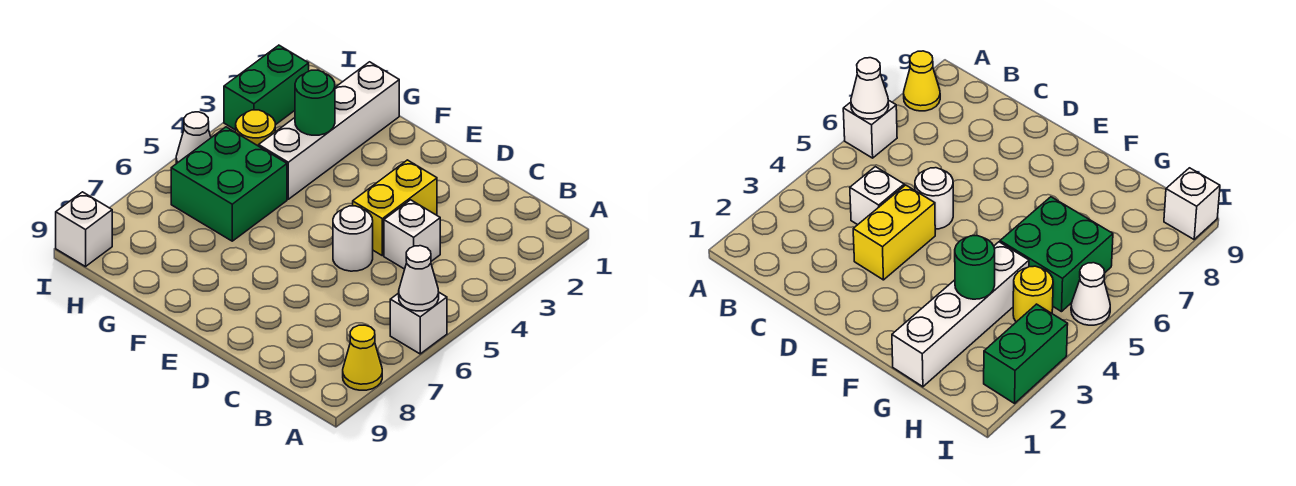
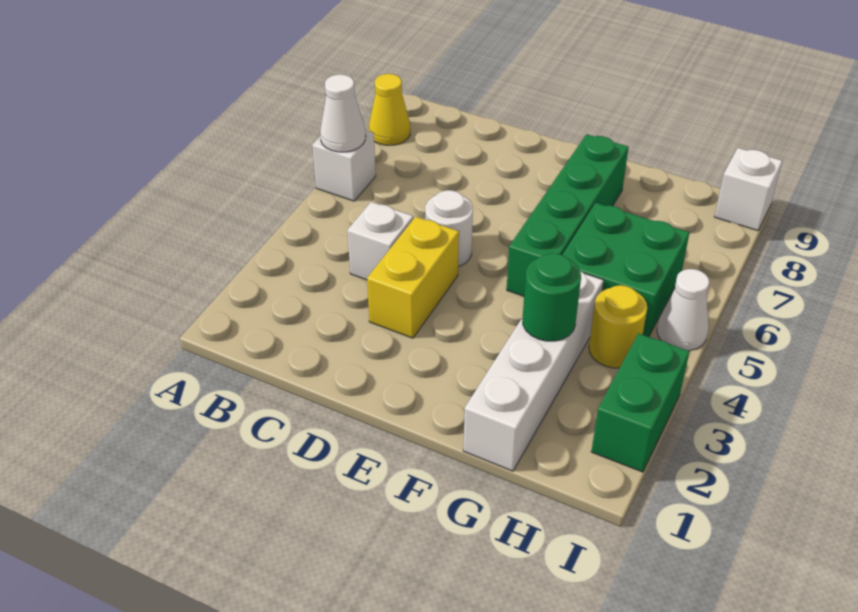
none -> green 1x4 brick [507,134,629,296]

